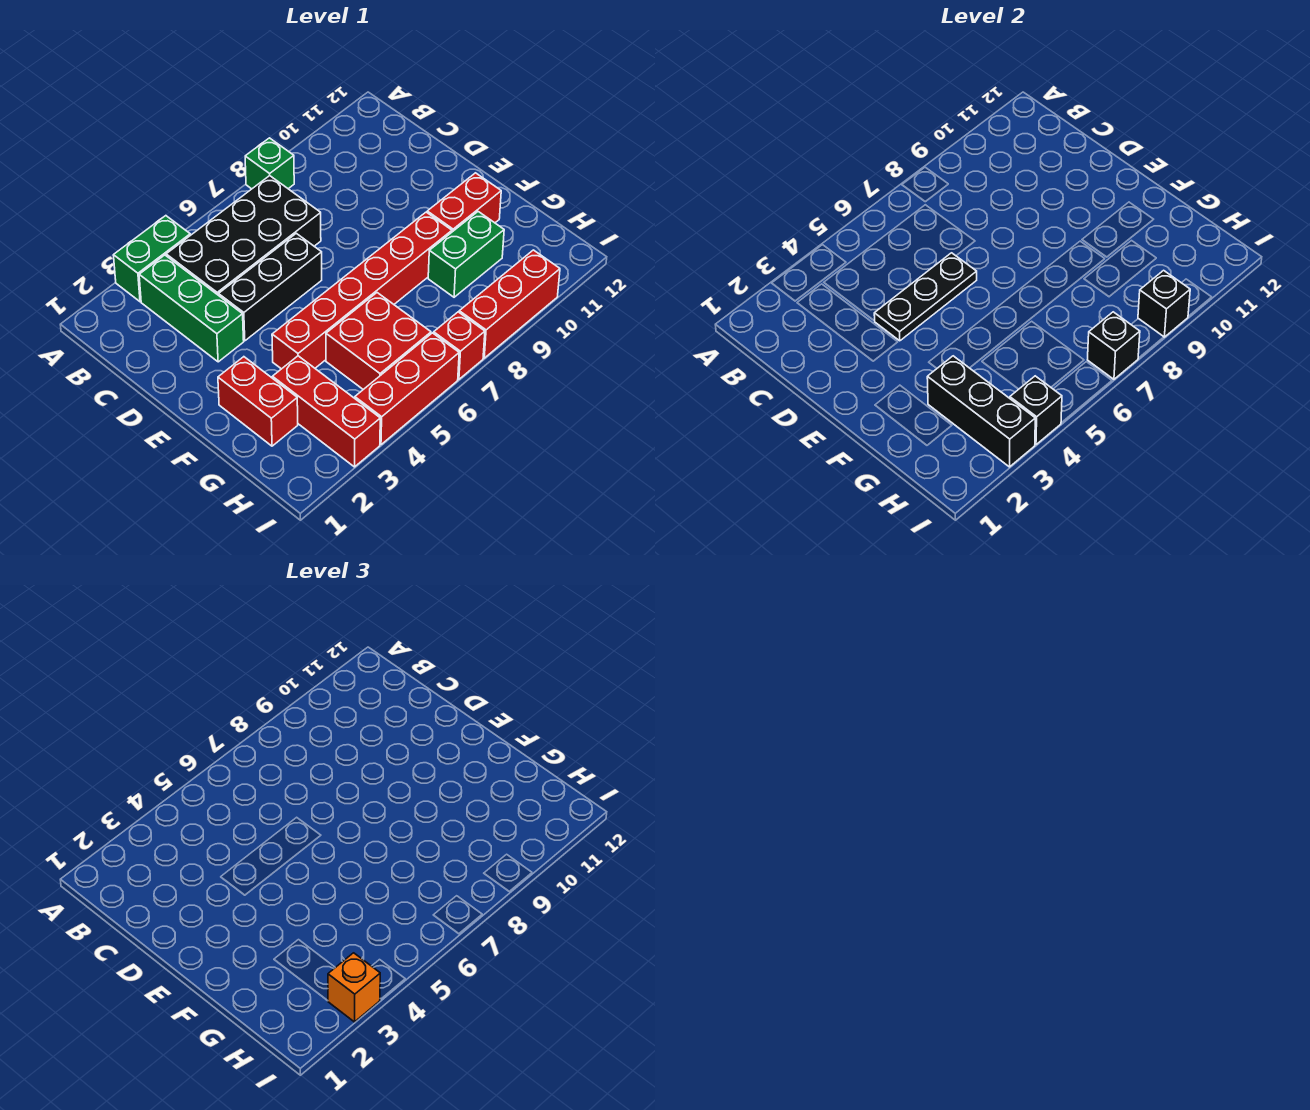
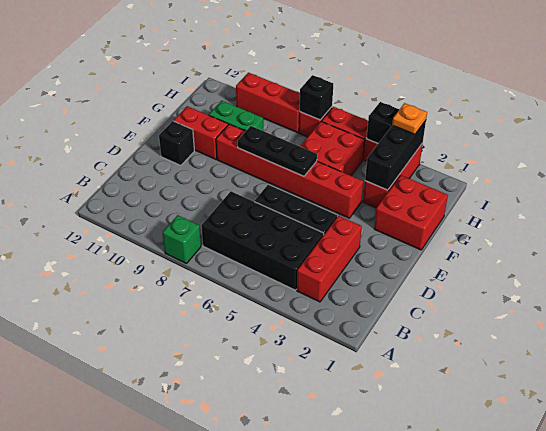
green 1x2 brick [113,216,190,302] -> none
green 1x3 brick [139,255,244,362] -> red 1x3 brick [297,216,362,302]
black 1x3 plate [874,253,977,341] -> black 1x3 plate moved to [237,126,317,176]
red 1x2 brick [218,357,298,446] -> red 2x2 brick [374,175,448,250]
orange 1x1 brick [328,953,380,1022] -> orange 1x1 plate [392,103,427,134]
black 1x1 brick [1138,270,1190,337] -> black 1x1 brick moved to [159,121,194,166]

